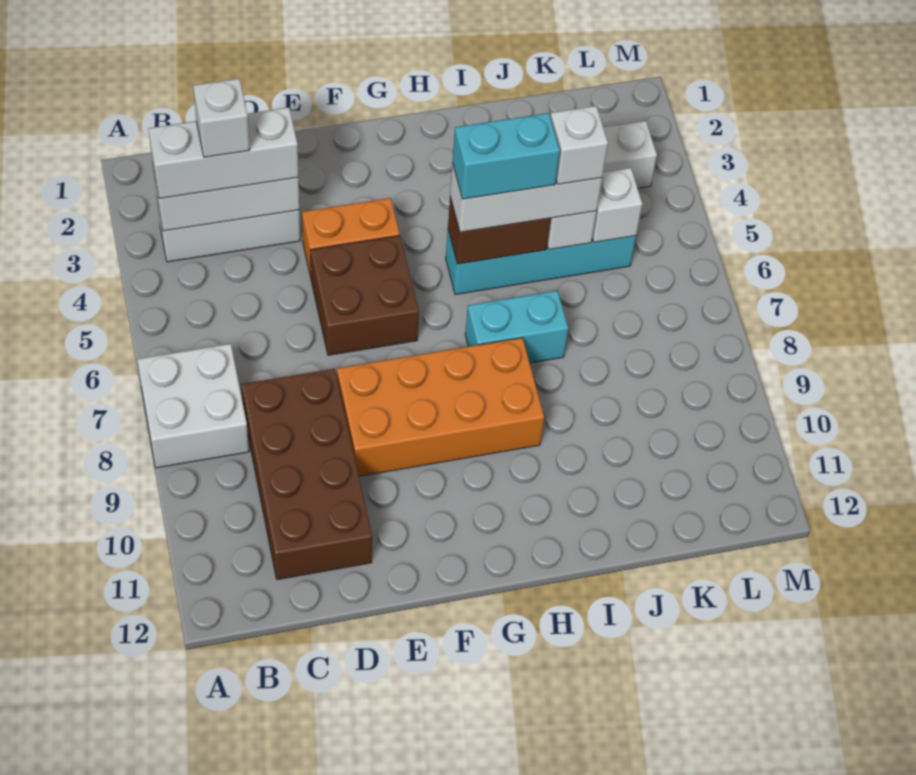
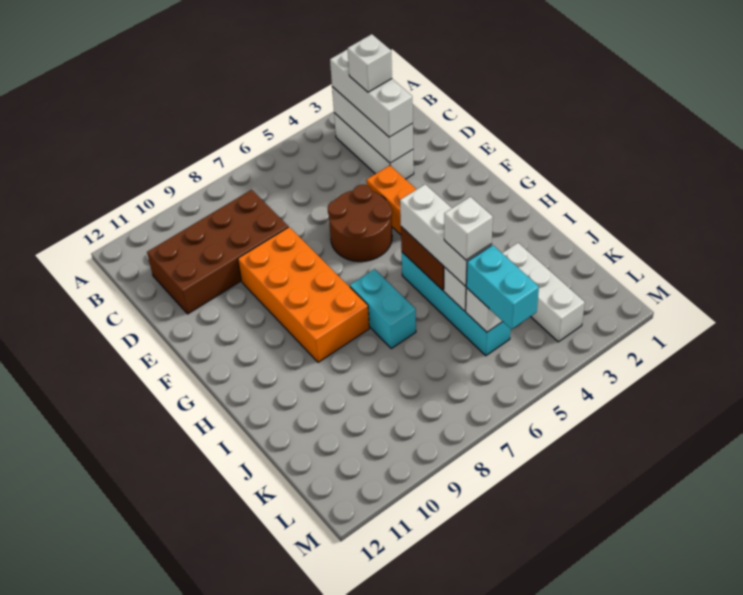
white 2x2 brick [137,344,249,468] -> none
brown 2x2 brick [310,236,419,355] -> brown 2x2 round brick [328,185,392,262]
cyan 1x2 brick [453,113,560,199] -> cyan 1x2 brick moved to [466,245,539,329]

